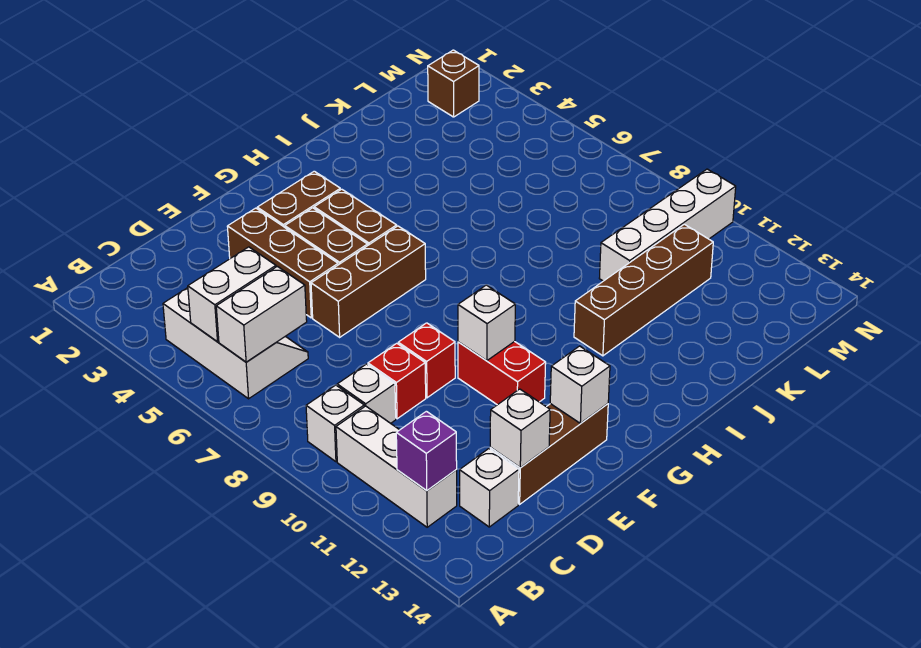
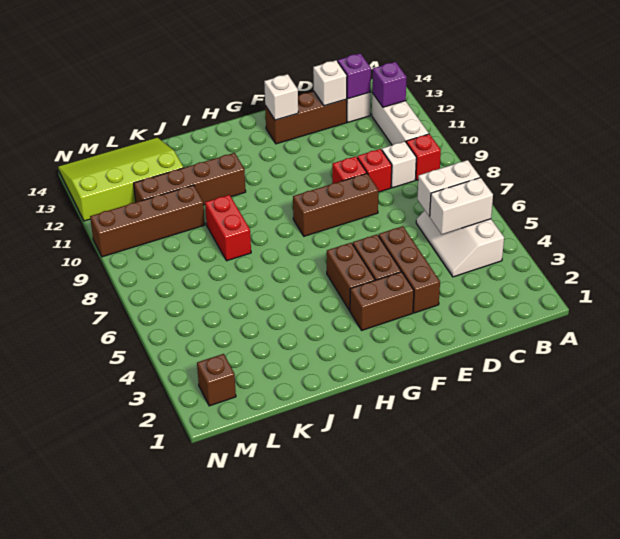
white 1x1 brick [306,385,364,462] -> red 1x1 brick [406,134,441,180]
none -> purple 1x1 brick [338,53,371,99]
brown 1x3 brick [311,226,426,337] -> brown 1x3 brick moved to [293,173,379,236]
red 1x2 brick [458,341,546,405] -> red 1x2 brick moved to [205,195,251,261]
white 1x1 brick [458,285,515,361] -> none
white 1x4 brick [599,169,736,281] -> brown 1x4 brick [90,185,205,257]
none -> lime 3x4 slope [58,138,184,221]

